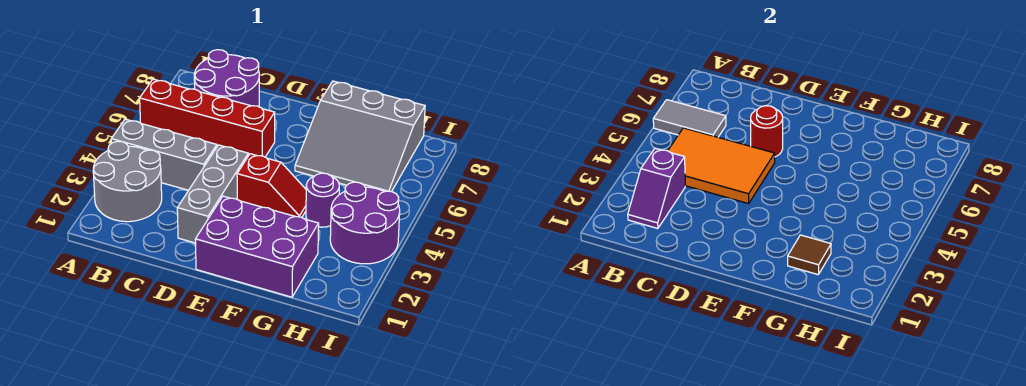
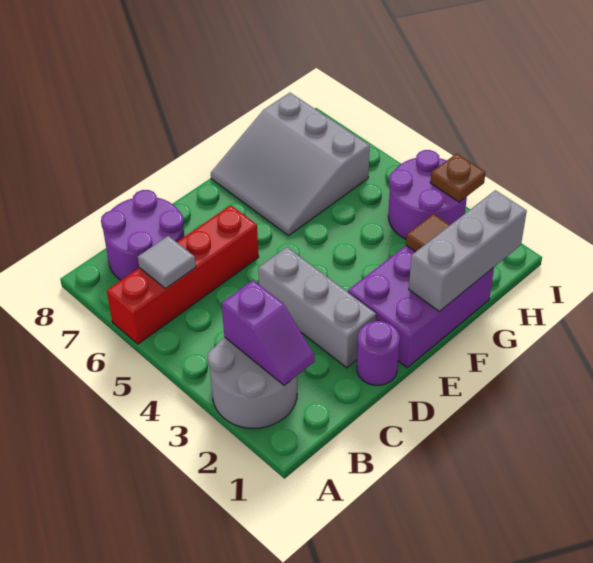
grey 1x3 brick [111,119,217,190] -> grey 1x3 brick moved to [409,190,527,312]
grey 1x2 tile [653,100,726,137] -> grey 1x1 tile [138,236,196,289]
orange 2x3 tile [668,128,775,204] -> none
red 1x1 round brick [751,106,783,157] -> none
red 1x2 slope [237,154,306,217] -> none
grey 3x3 slope [295,81,425,192] -> grey 3x3 slope turned to [211,93,370,235]
purple 1x1 round brick [306,173,339,227] -> purple 1x1 round brick moved to [357,321,400,385]
none -> brown 1x1 plate [430,154,486,202]

